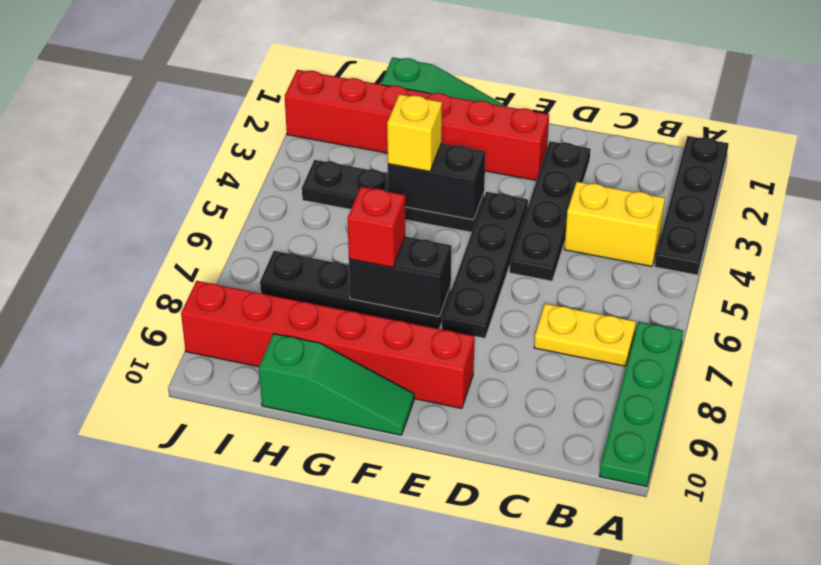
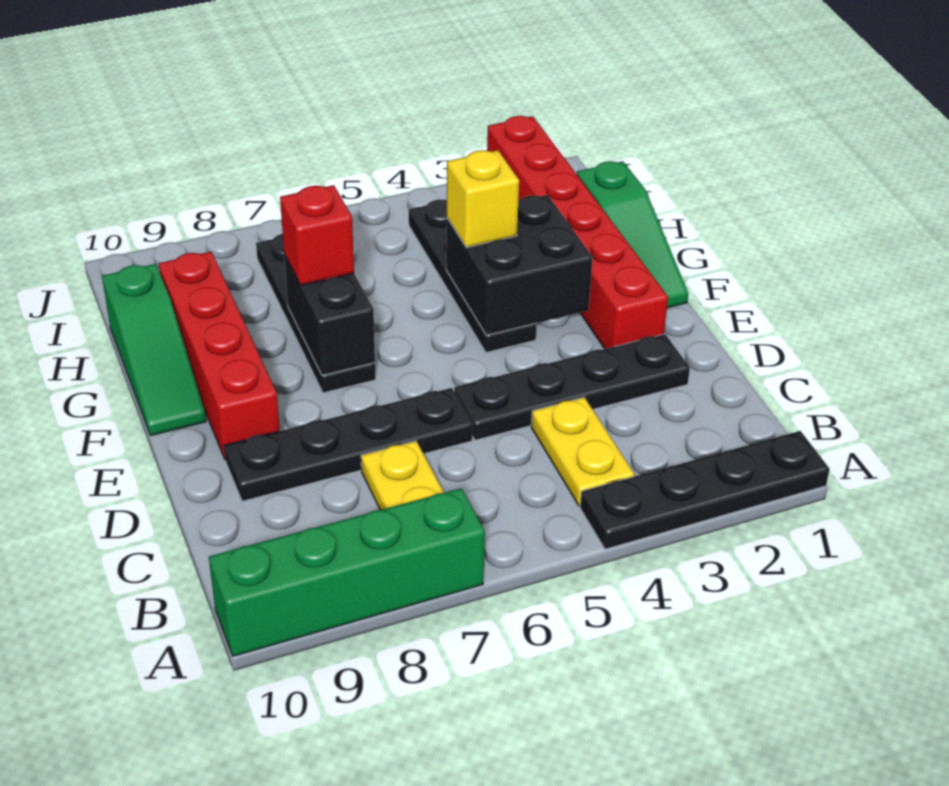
green 1x4 plate [599,322,683,487] -> green 1x4 brick [209,488,485,656]
yellow 1x2 brick [564,182,665,266] -> yellow 1x2 plate [531,397,635,506]
black 1x4 plate [442,192,528,338] -> black 1x4 plate moved to [224,388,472,501]
red 1x6 brick [181,281,475,409] -> red 1x4 brick [159,252,280,460]
black 1x2 brick [388,143,486,220] -> black 2x2 brick [446,195,593,335]

